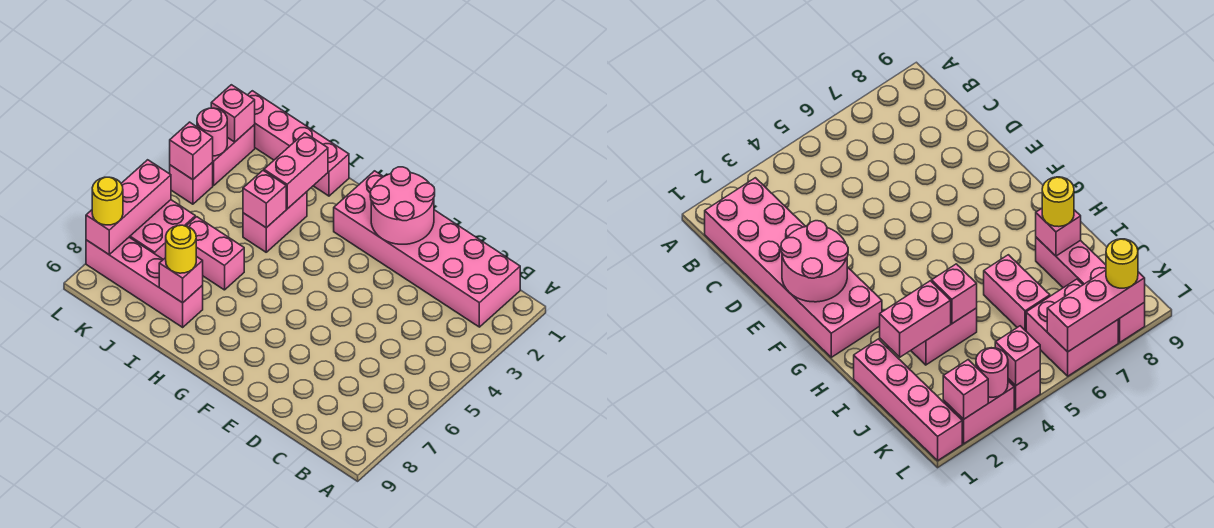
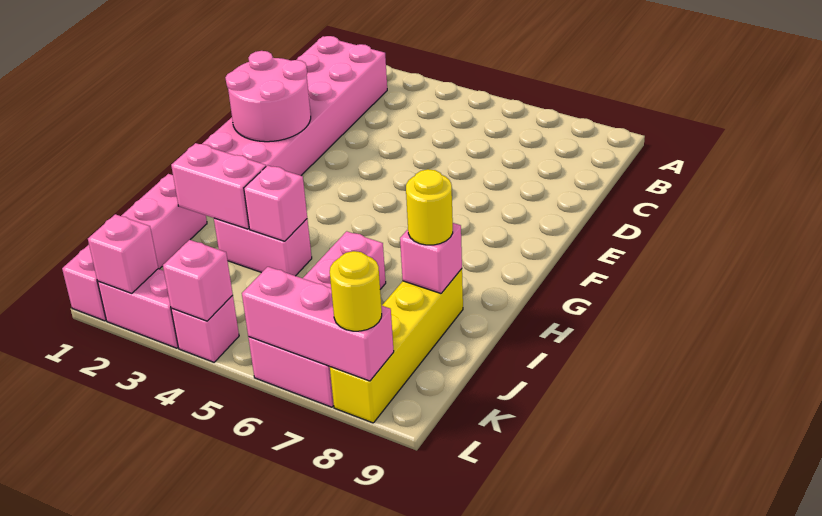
pink 1x4 brick [86,237,203,327] -> yellow 1x4 brick [330,269,463,423]
pink 1x1 round brick [197,108,227,156] -> none

